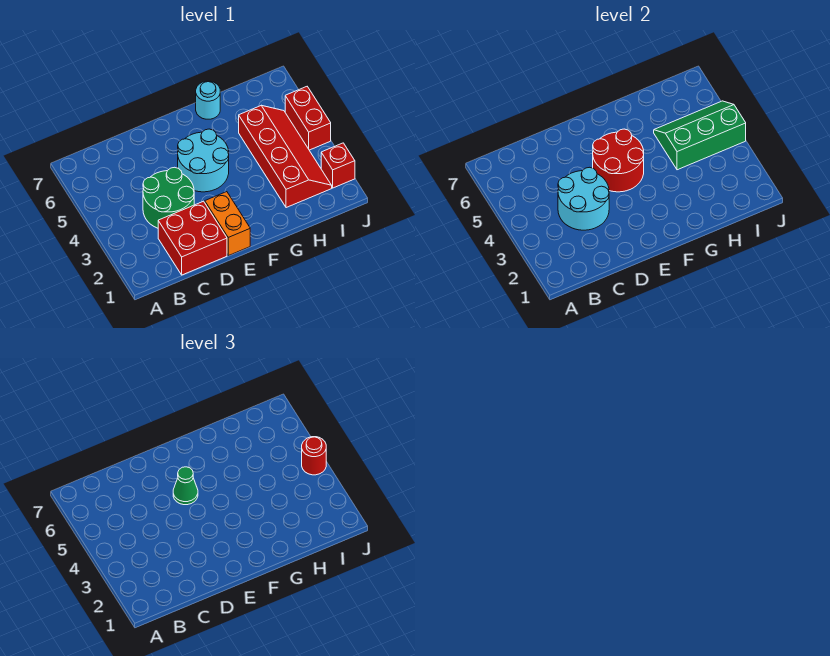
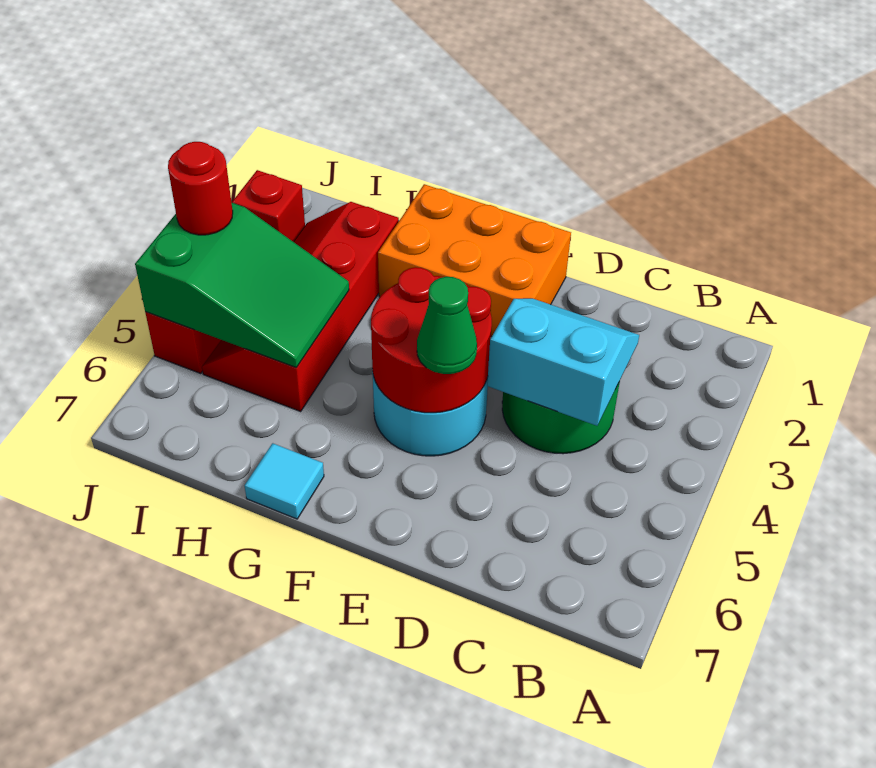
red 2x2 brick [158,201,227,275] -> none
cyan 2x2 round brick [558,167,609,230] -> cyan 2x2 slope [487,298,639,426]
orange 1x2 brick [205,192,250,256] -> orange 2x3 brick [378,184,571,337]
cyan 1x1 round brick [196,81,220,119] -> cyan 1x1 tile [245,443,324,519]
green 2x3 slope [654,101,746,170] -> green 2x3 slope turned to [135,203,349,368]

